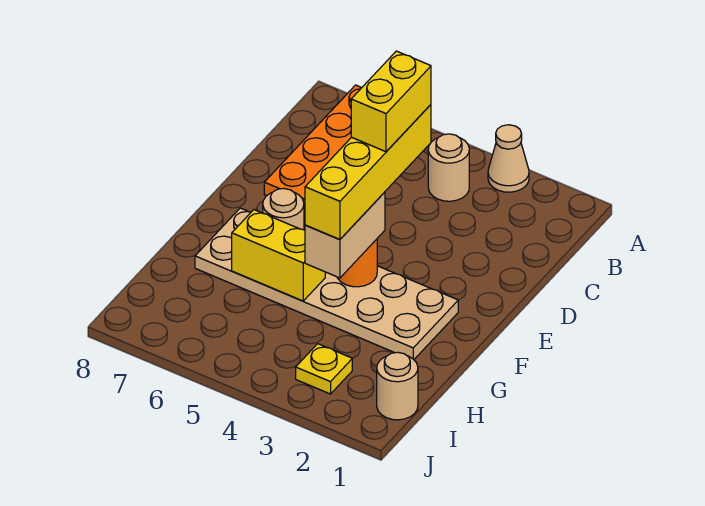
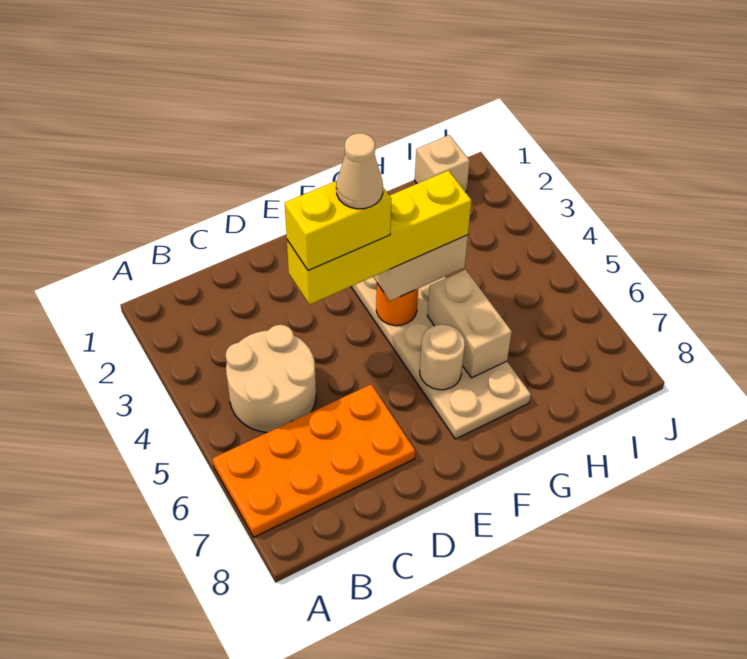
tan 1x1 cone [488,125,529,192] -> tan 1x1 cone moved to [336,133,383,209]
tan 1x1 round brick [428,134,469,201] -> tan 2x2 round brick [226,325,316,433]
yellow 1x2 brick [232,210,325,301] -> tan 1x2 brick [427,270,512,378]
tan 1x1 round brick [377,352,418,420] -> tan 1x1 brick [415,135,470,192]
yellow 1x1 plate [296,344,352,394] -> none

